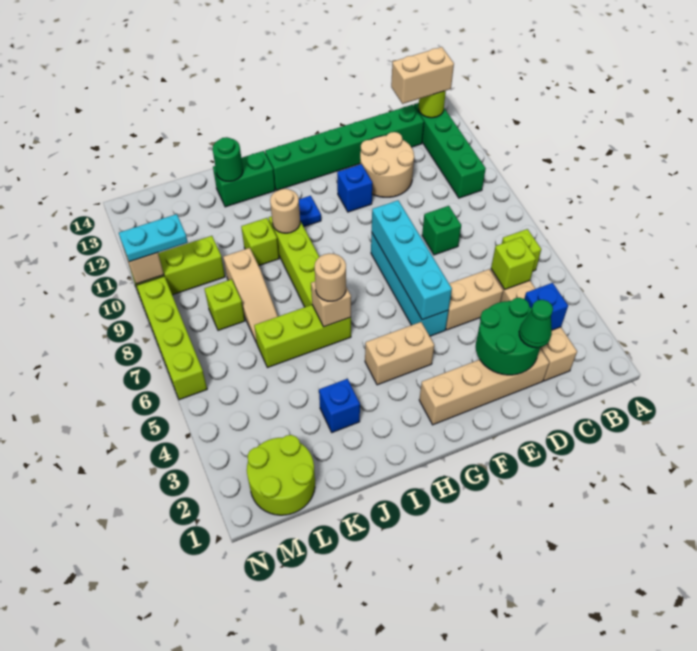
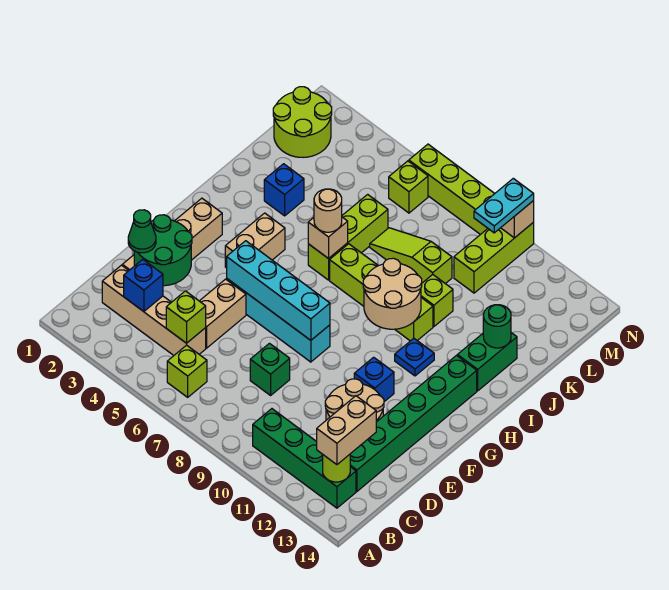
tan 1x1 round brick [270,189,300,233] -> tan 2x2 round brick [363,258,422,329]
tan 1x3 slope [223,248,278,343] -> lime 1x3 slope [370,228,452,284]
lime 1x1 brick [205,279,245,330] -> lime 1x1 brick moved to [389,161,428,213]

